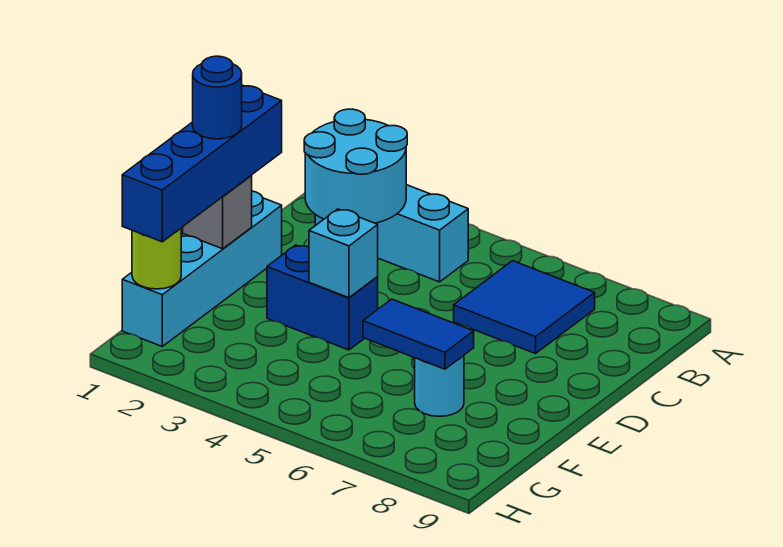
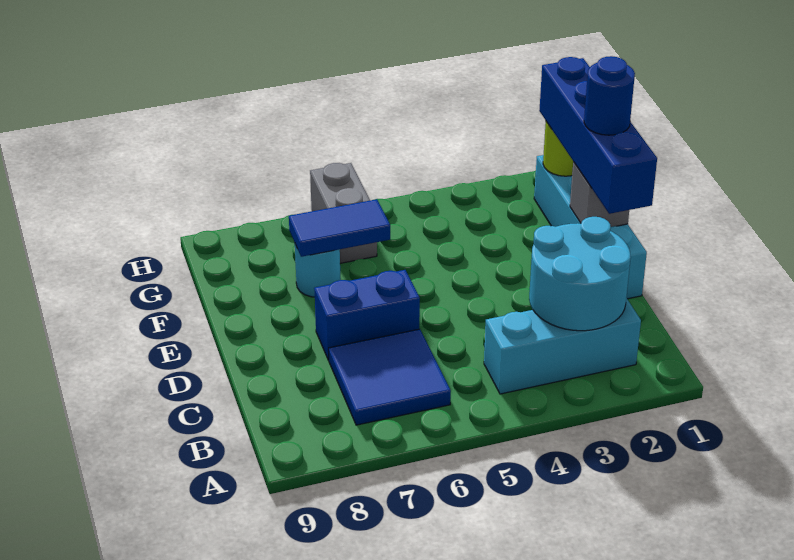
blue 1x2 brick [267,245,378,350] -> blue 1x2 brick moved to [314,270,420,360]
cyan 1x1 brick [309,209,378,298] -> none
none -> grey 1x2 brick [310,163,377,263]

